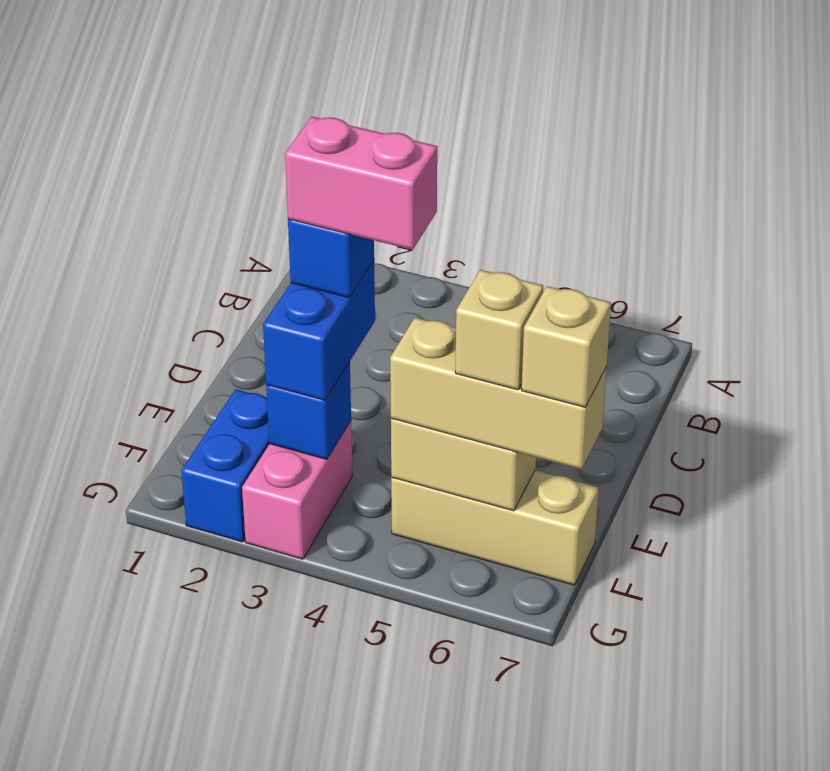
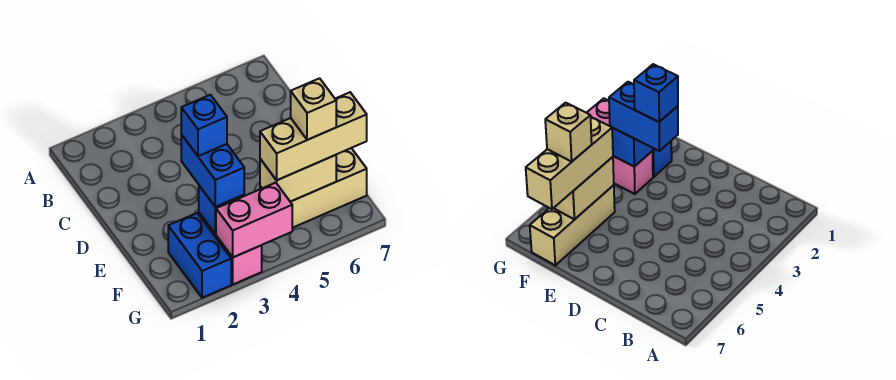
pink 1x2 brick [285,117,437,250] -> pink 1x2 brick moved to [216,183,292,257]
tan 1x1 brick [522,286,611,407] -> none

